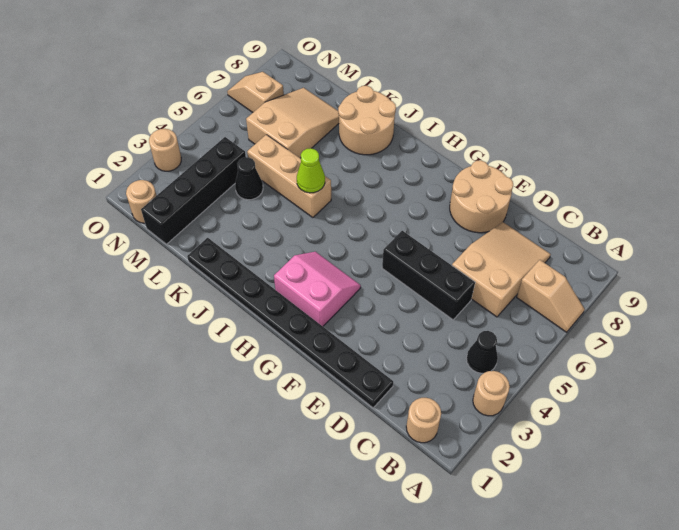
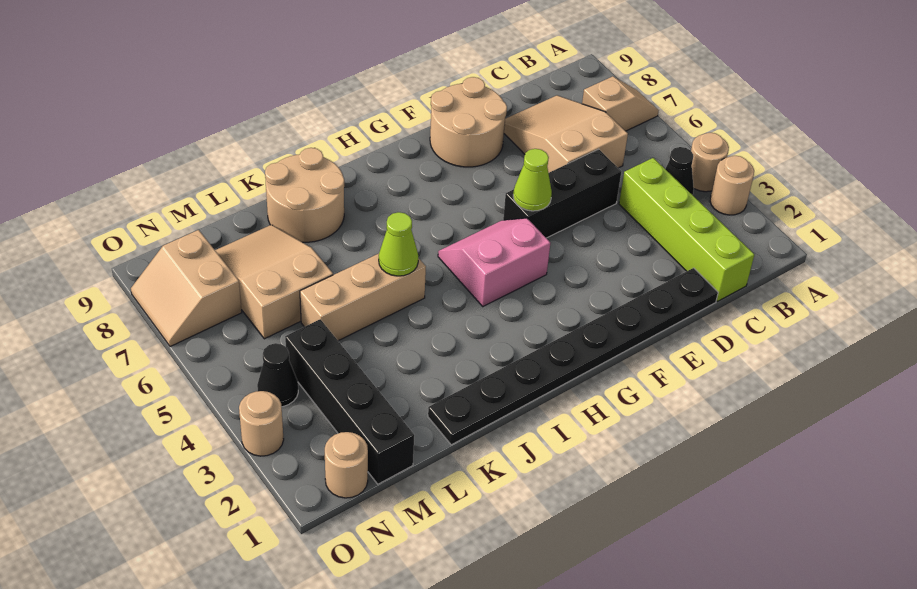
tan 1x1 round brick [406,398,441,443] -> tan 1x1 round brick moved to [691,133,729,192]
none -> lime 1x4 brick [619,158,754,301]
none -> lime 1x1 cone [513,149,552,211]
pink 2x2 slope [274,252,361,326] -> pink 2x2 slope moved to [438,218,550,306]
black 1x1 cone [235,157,263,200] -> black 1x1 cone moved to [257,343,298,407]
tan 1x2 slope [227,72,284,112] -> tan 2x2 slope [131,230,242,347]

